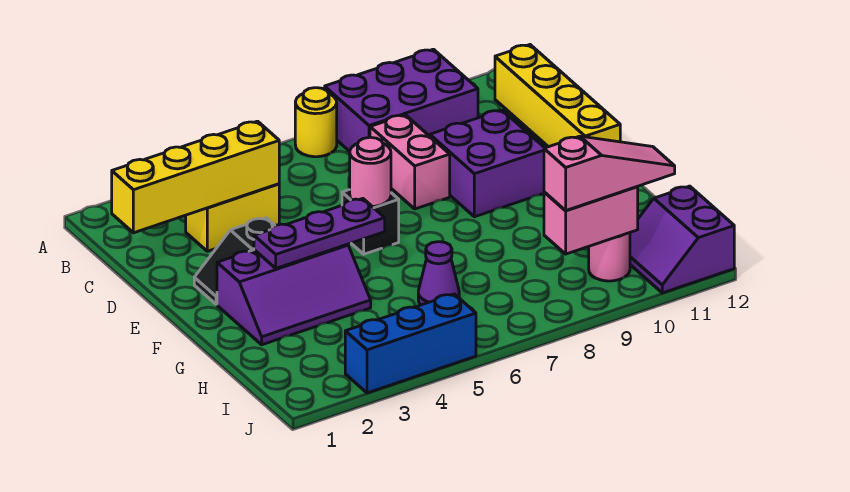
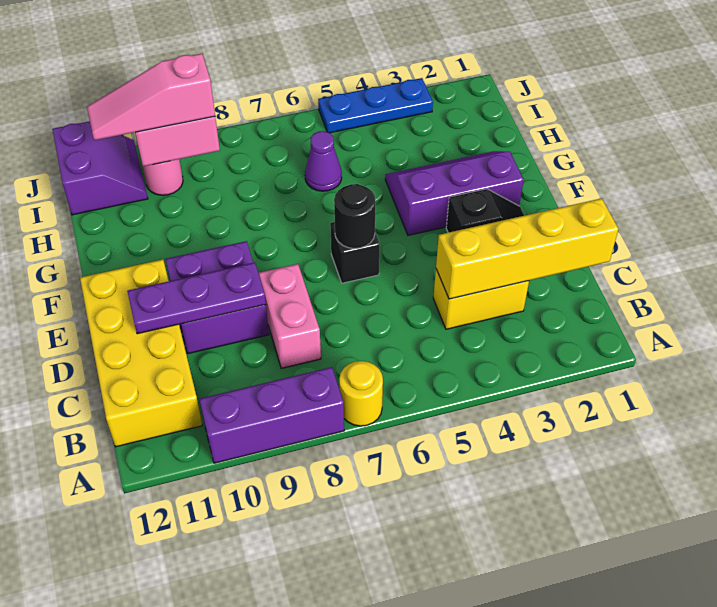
purple 2x3 brick [325,49,478,151] -> purple 1x3 brick [200,367,344,463]
yellow 1x4 brick [495,45,620,147] -> yellow 2x4 brick [80,259,202,447]
pink 1x1 round brick [350,137,391,206] -> black 1x1 round brick [334,184,375,249]
purple 1x3 plate [254,199,385,268] -> purple 1x3 plate moved to [127,263,266,334]
blue 1x3 brick [345,294,476,393] -> blue 1x3 plate [318,78,433,133]

